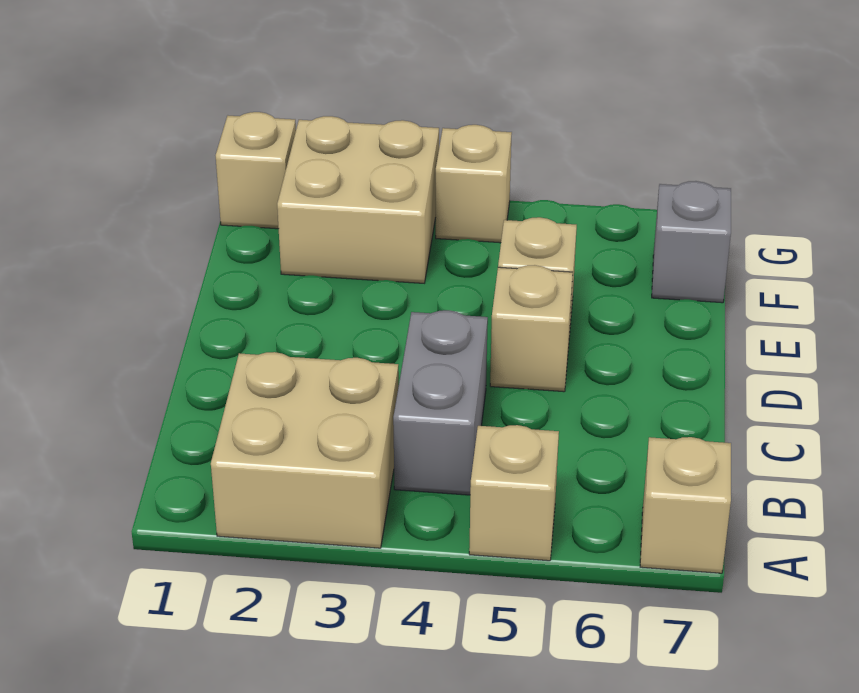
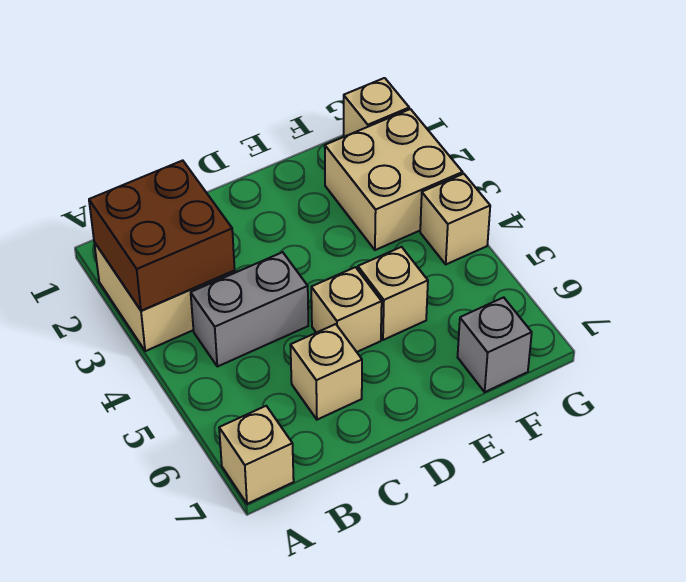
none -> brown 2x2 brick [89,160,235,311]
tan 1x1 brick [469,425,559,561] -> tan 1x1 brick moved to [290,324,362,420]

